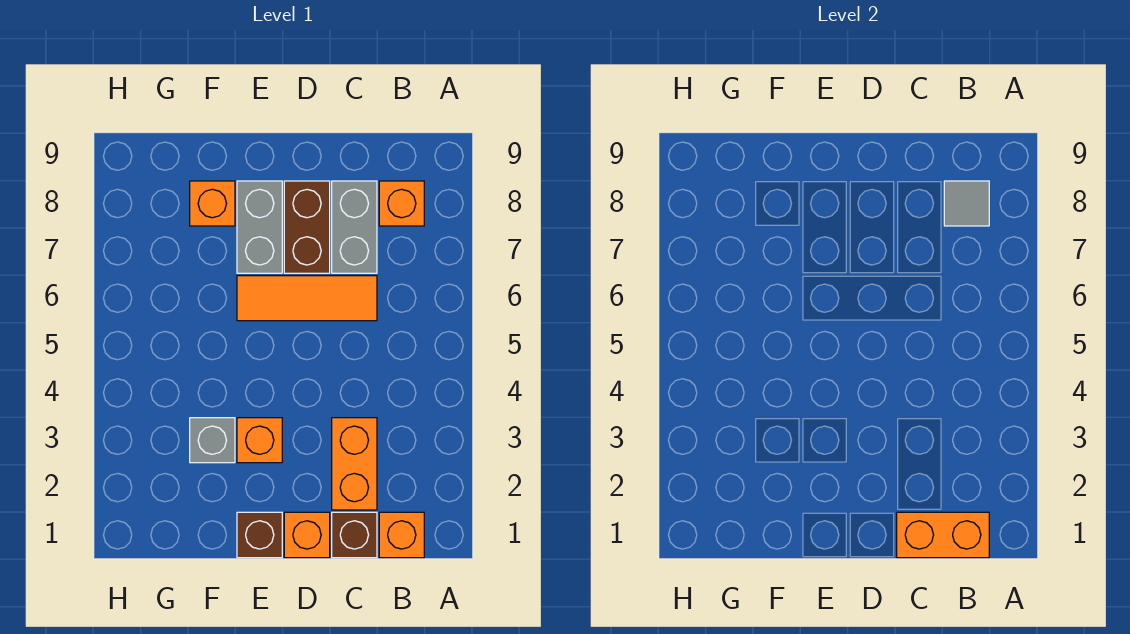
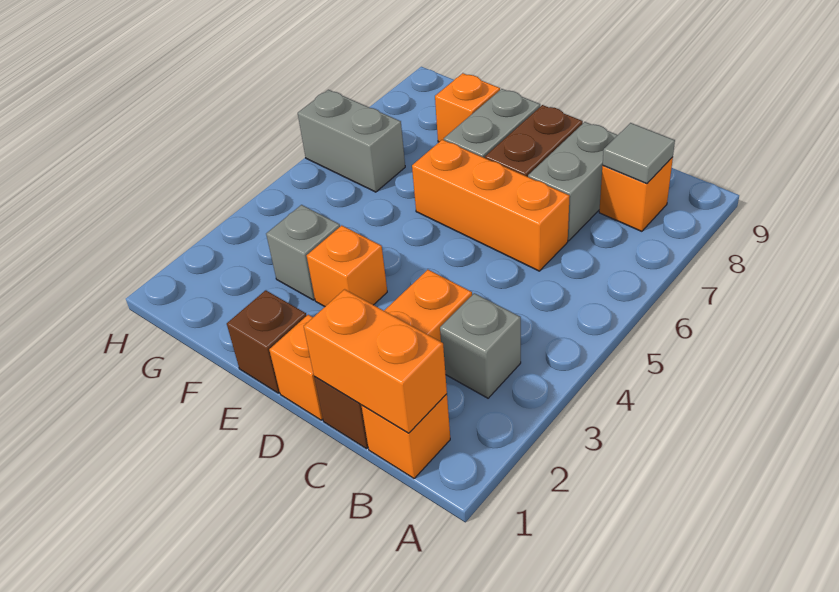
none -> grey 1x1 brick [440,293,521,398]
orange 1x3 tile [237,276,377,321] -> orange 1x3 brick [412,140,570,271]
none -> grey 1x2 brick [298,90,405,192]

